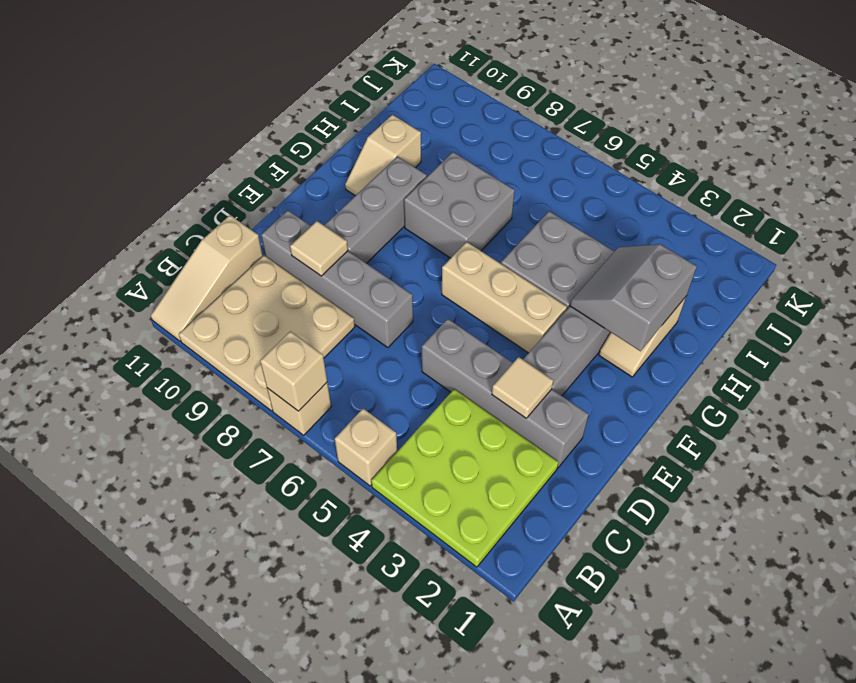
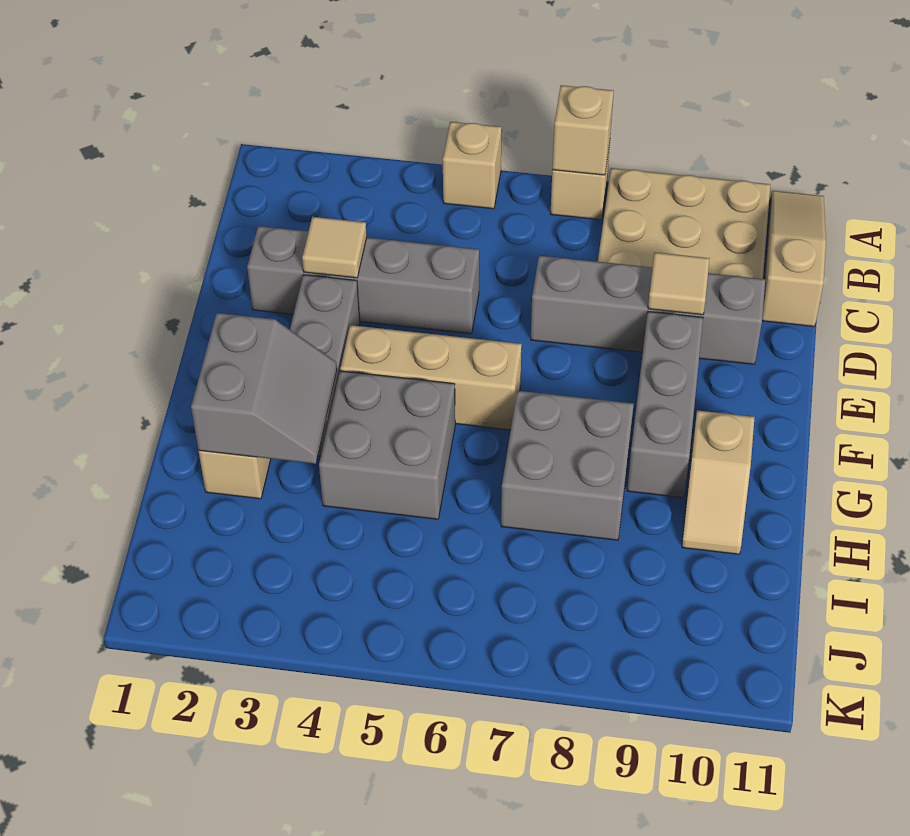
lime 3x3 plate [371,389,559,567] -> none
tan 1x2 slope [345,115,421,196] -> tan 1x2 slope turned to [682,410,755,554]

